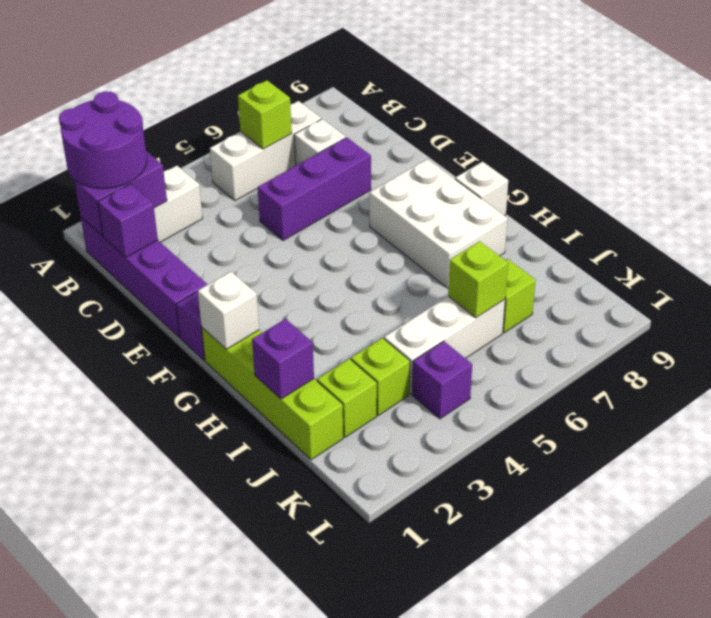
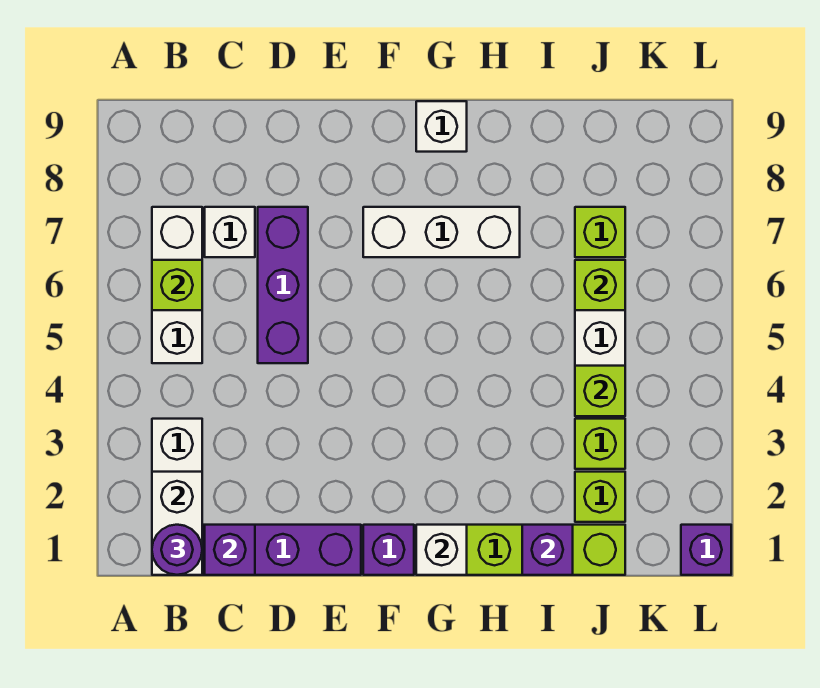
purple 2x2 round brick [59,91,147,188] -> purple 1x1 round brick [152,525,202,575]
purple 1x2 brick [75,151,167,236] -> white 1x2 brick [152,472,202,575]
white 2x3 brick [369,159,507,288] -> white 1x3 brick [363,207,520,257]
none -> lime 1x1 brick [575,366,625,416]
purple 1x1 brick [412,341,472,419] -> purple 1x1 brick moved to [681,525,731,575]

